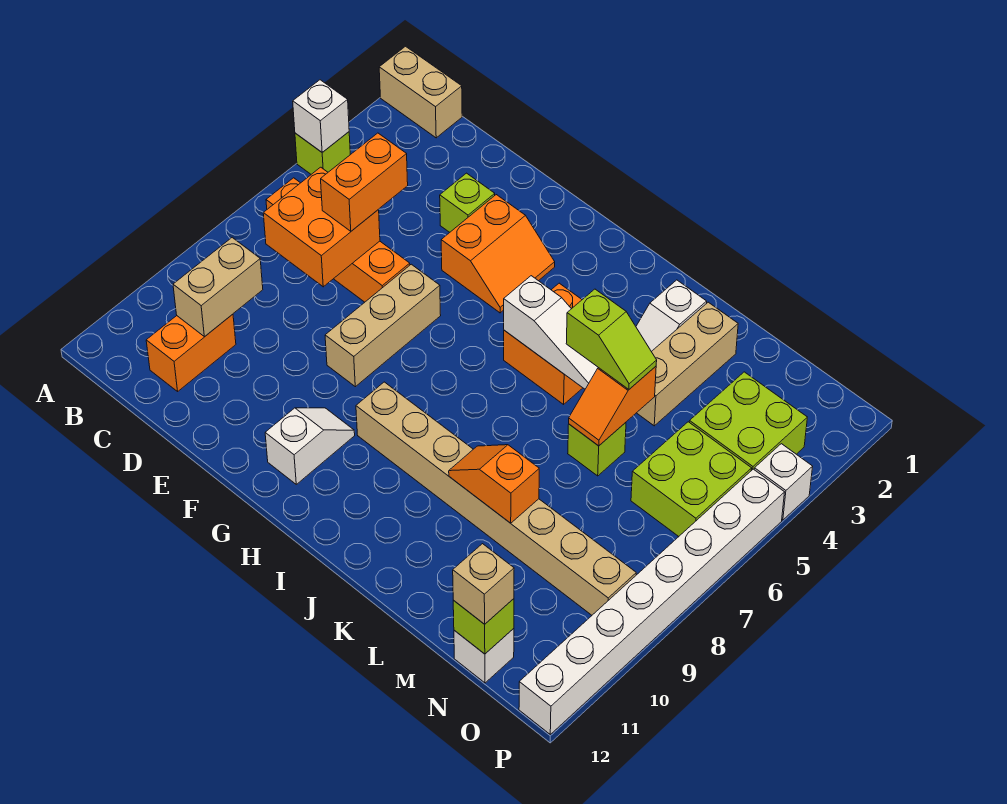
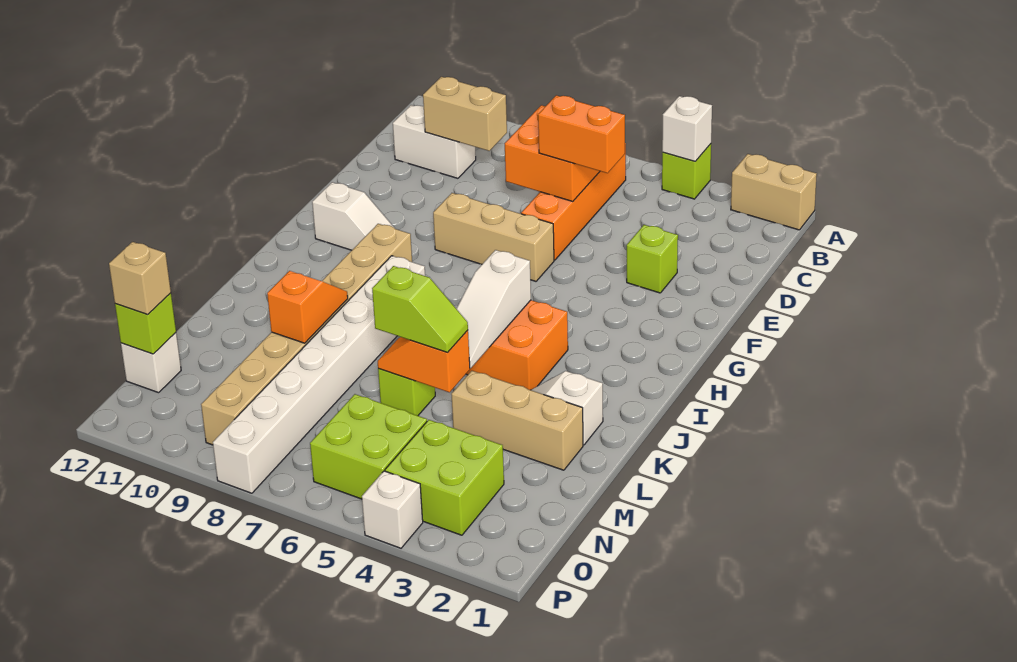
tan 1x2 brick [379,46,462,138] -> tan 1x2 brick turned to [731,154,817,230]
orange 1x2 brick [146,314,236,391] -> white 1x2 brick [393,105,476,178]
orange 2x2 slope [441,195,555,313] -> none
lime 1x2 slope [566,289,657,389] -> lime 1x2 slope turned to [372,266,468,352]
white 1x8 brick [519,469,785,734] -> white 1x8 brick turned to [213,256,425,493]

